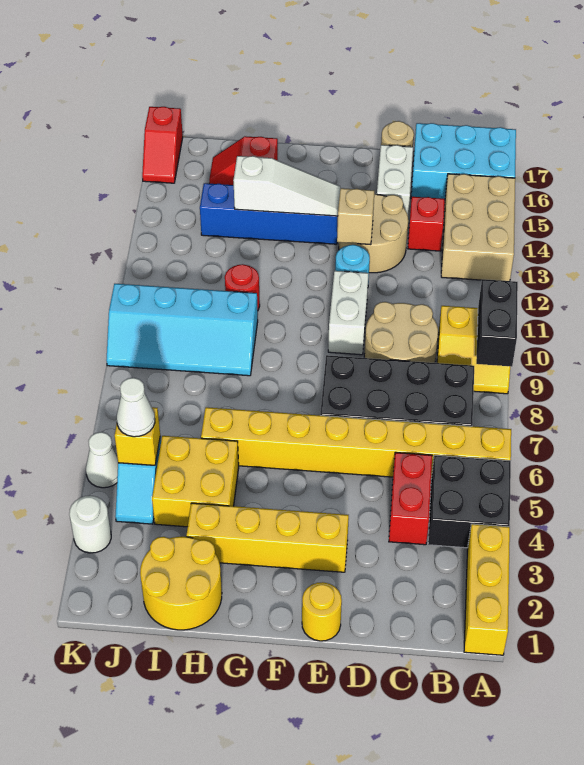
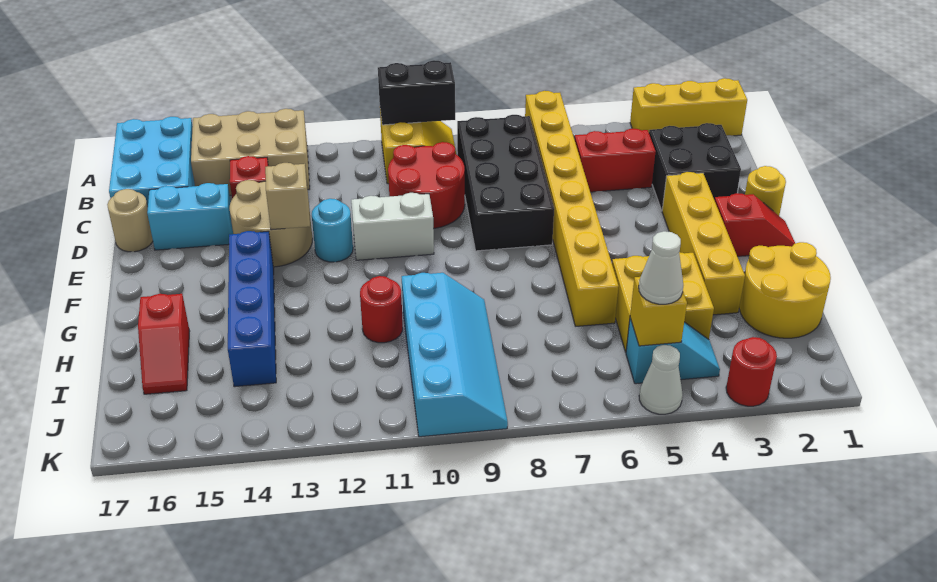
black 2x2 brick [428,455,511,548] -> black 2x2 brick moved to [649,123,741,210]
tan 2x2 round brick [364,302,438,363] -> red 2x2 round brick [388,142,465,228]
white 1x2 brick [377,145,413,215] -> cyan 1x2 brick [147,183,233,250]
white 1x3 slope [233,156,340,216] -> none
white 1x1 round brick [69,496,111,553] -> red 1x1 round brick [726,337,777,406]
red 1x2 slope [142,107,183,183] -> red 1x2 slope moved to [715,193,795,257]

